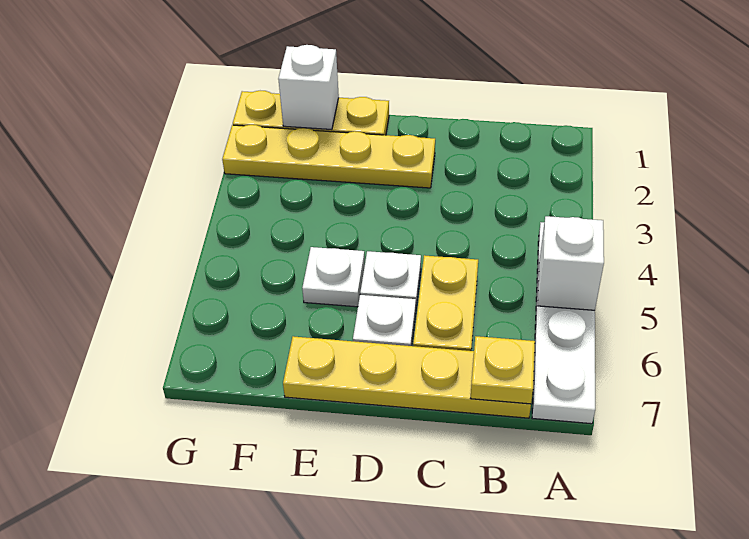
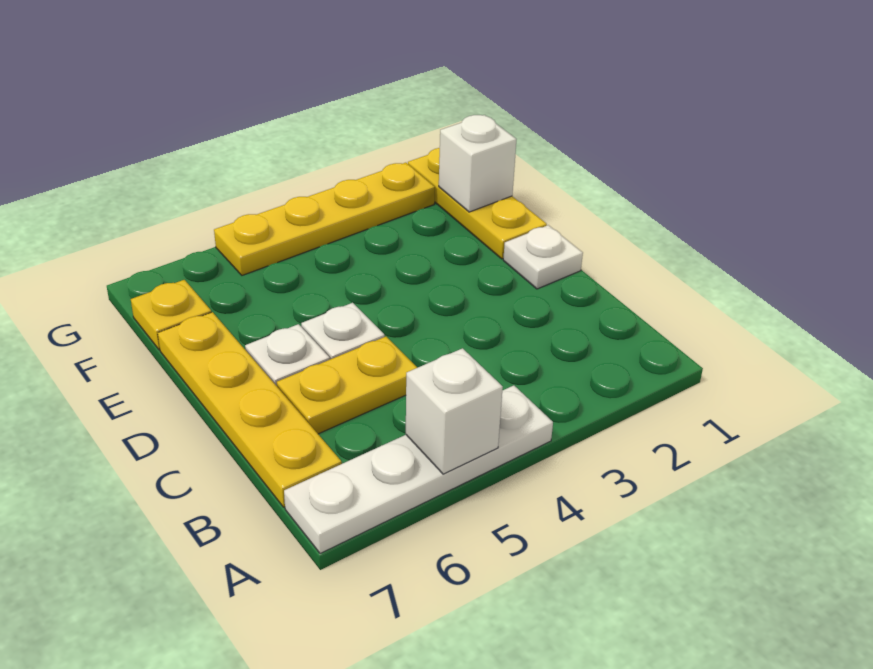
yellow 1x1 plate [471,336,535,404] -> yellow 1x1 plate moved to [131,280,211,350]
yellow 1x4 plate [222,125,435,188] -> yellow 1x4 plate turned to [214,163,435,275]
white 1x1 plate [302,247,365,307] -> white 1x1 plate moved to [503,225,583,289]

